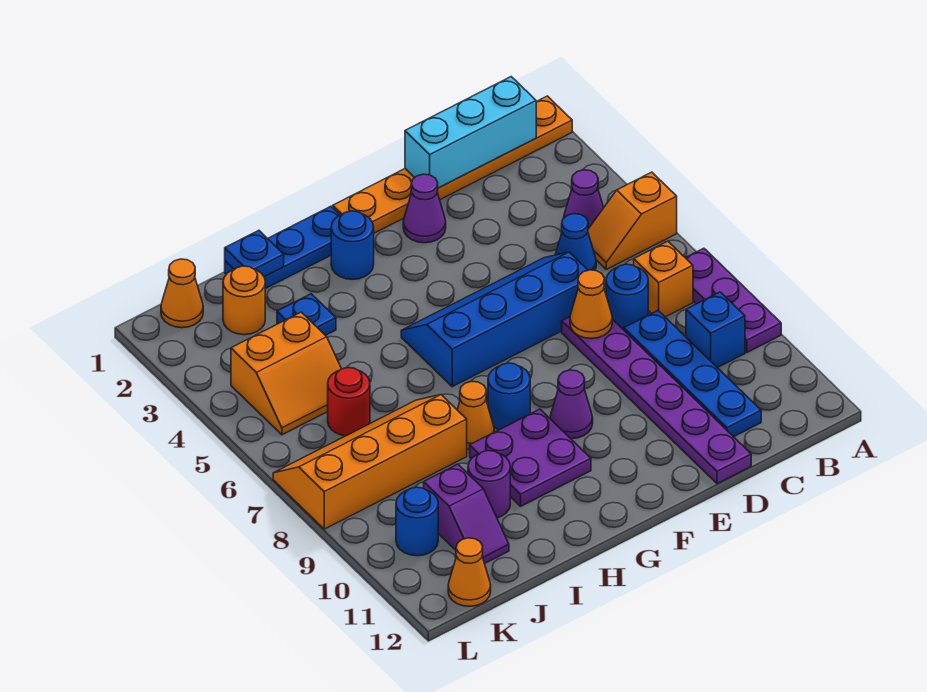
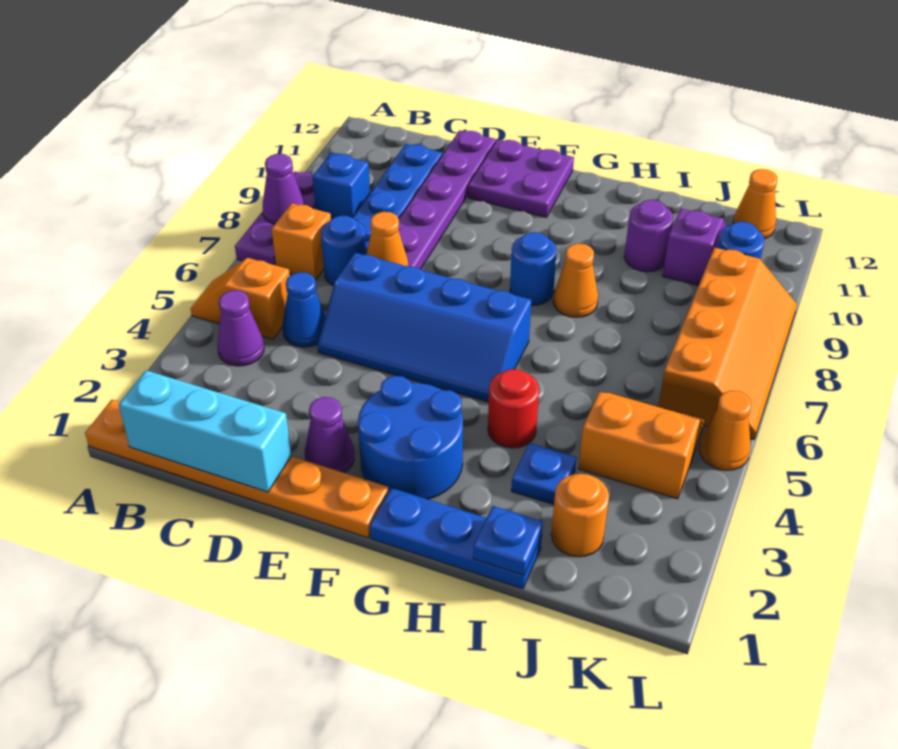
orange 1x2 slope [588,172,677,269] -> orange 1x2 slope turned to [191,258,290,339]
purple 1x1 cone [550,370,593,439] -> purple 1x1 cone moved to [263,154,304,224]
blue 1x1 round brick [331,211,374,280] -> blue 2x2 round brick [358,376,463,499]
purple 2x2 plate [470,409,591,506] -> purple 2x2 plate moved to [468,140,574,217]
orange 2x4 slope [273,395,467,529] -> orange 2x4 slope turned to [659,247,797,439]
red 1x1 round brick [328,368,370,436] -> red 1x1 round brick moved to [488,369,539,448]
orange 1x1 cone [161,259,203,328] -> orange 1x1 cone moved to [699,391,751,470]

